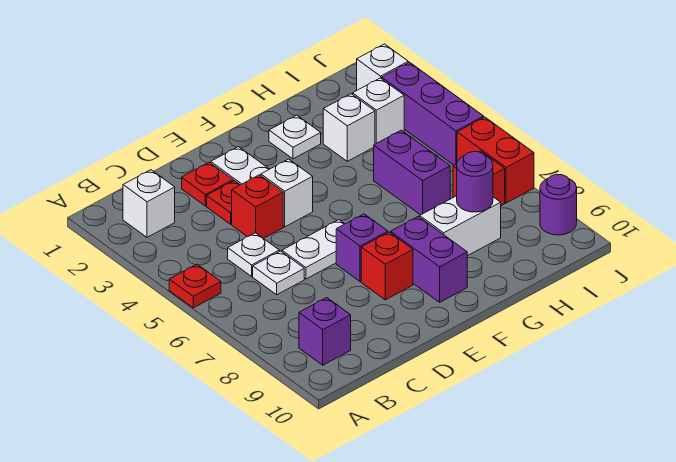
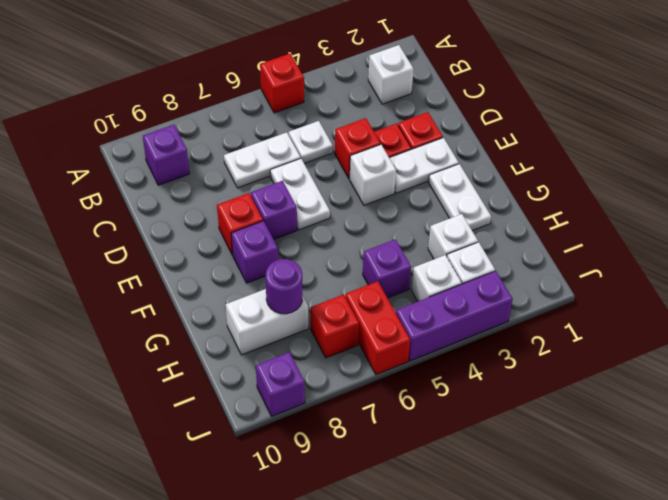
red 1x1 plate [169,264,221,308] -> red 1x1 brick [260,54,304,113]
white 1x1 plate [253,251,304,295] -> white 1x2 plate [224,132,301,188]
purple 1x2 brick [391,216,467,302] -> purple 1x1 brick [231,221,278,283]
white 1x1 plate [269,115,321,159] -> white 1x2 plate [429,164,491,231]
white 1x2 brick [420,196,501,256] -> white 1x2 brick turned to [226,289,308,355]
purple 1x2 brick [374,130,450,215] -> purple 1x1 brick [363,239,411,298]
white 1x1 brick [357,44,408,90] -> white 1x1 brick moved to [411,255,462,301]
red 1x2 brick [457,117,534,203] -> red 1x2 brick turned to [345,281,410,374]
purple 1x1 round brick [540,174,577,235] -> purple 1x1 brick [256,352,305,416]

